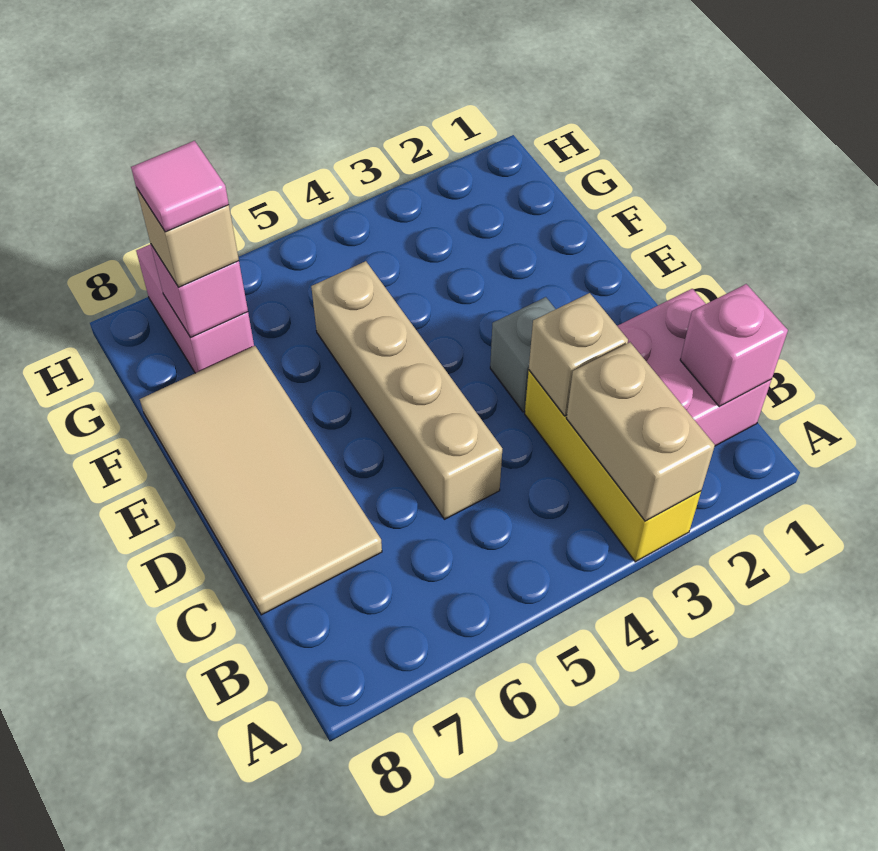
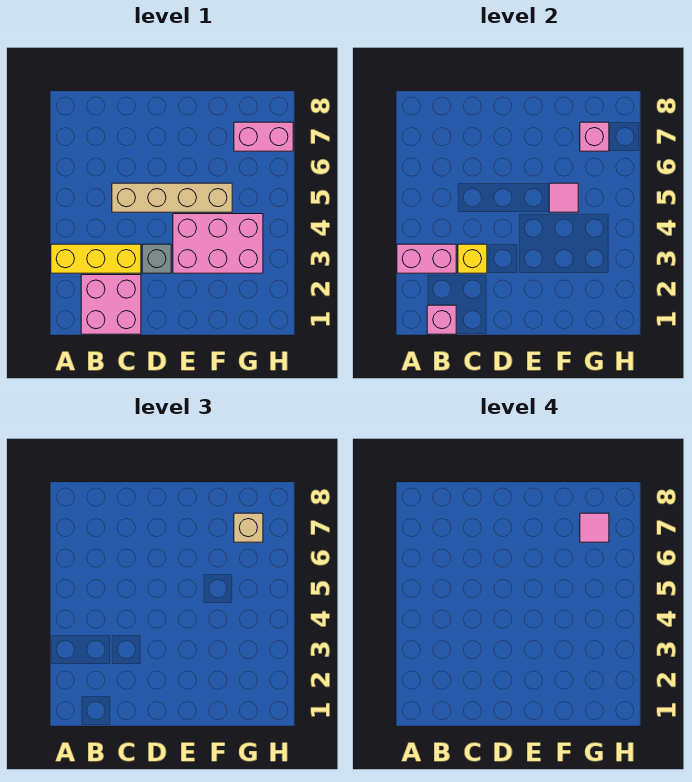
tan 1x2 brick [566,342,715,521] -> pink 1x2 brick [397,244,456,273]
tan 1x1 brick [529,293,628,416] -> yellow 1x1 brick [458,244,487,273]
tan 2x4 tile [140,346,382,615] -> none
none -> pink 2x3 brick [173,214,263,273]
none -> pink 1x1 tile [549,183,578,212]

